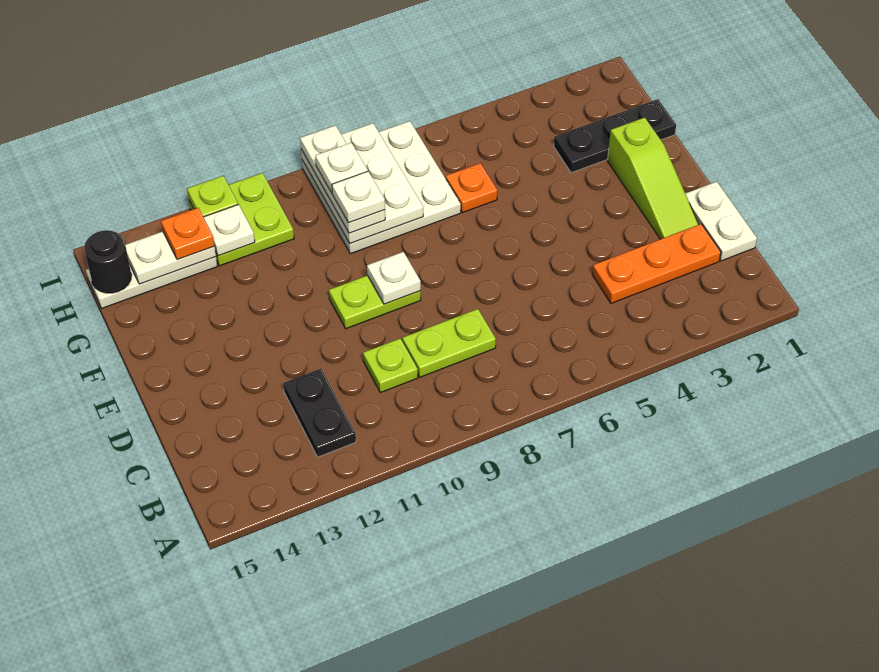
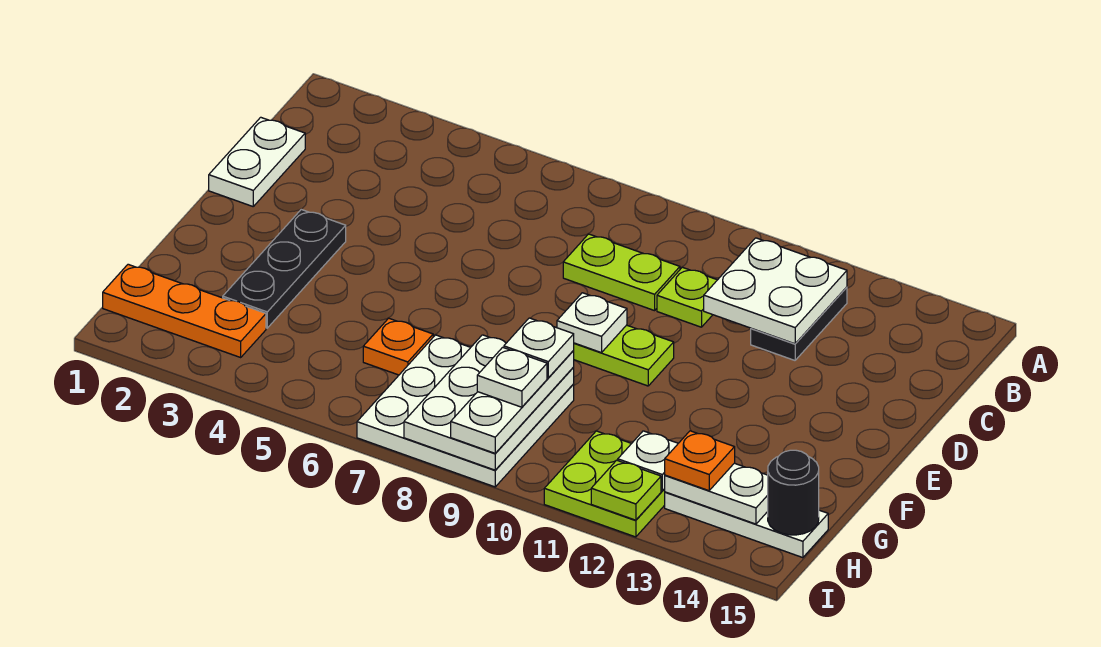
none -> white 2x2 plate [704,238,847,344]
orange 1x3 plate [592,224,721,303] -> orange 1x3 plate moved to [103,264,266,357]
lime 1x3 slope [608,117,699,239] -> none
black 1x3 plate [554,99,676,173] -> black 1x3 plate turned to [223,210,346,328]

